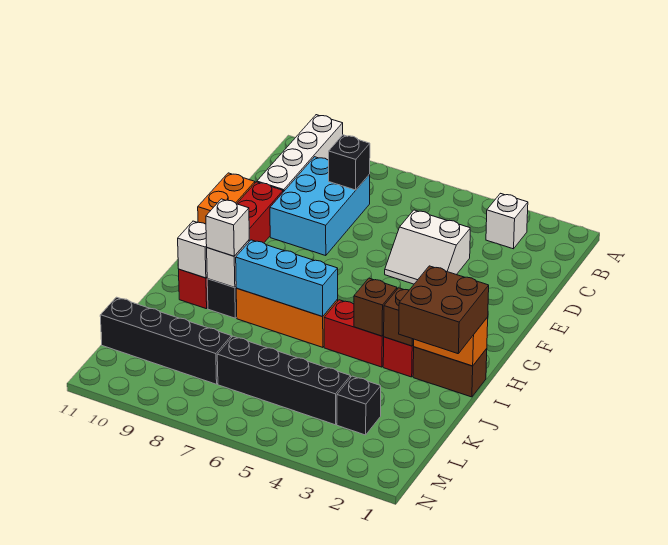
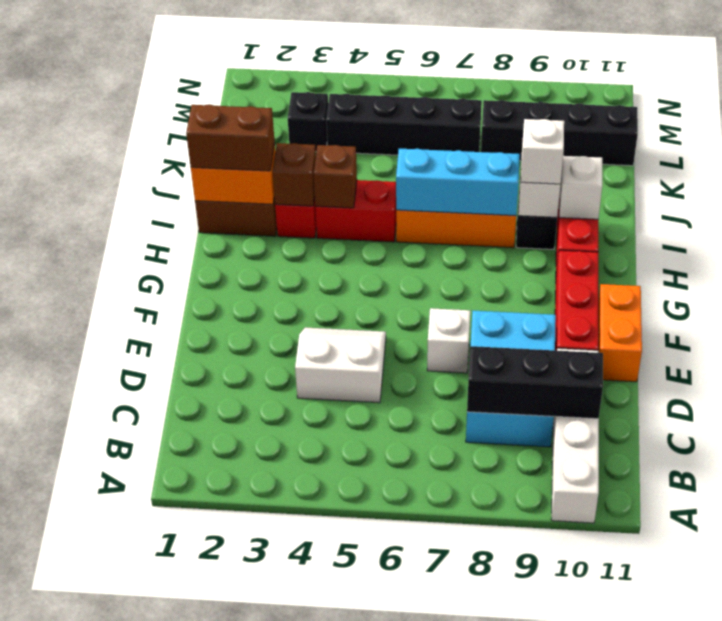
white 1x1 brick [486,193,528,249] -> white 1x1 brick moved to [427,308,470,373]
black 1x1 brick [329,135,370,190] -> black 1x3 brick [467,346,603,419]
brown 2x2 brick [399,266,489,354] -> brown 1x2 brick [186,104,275,171]

